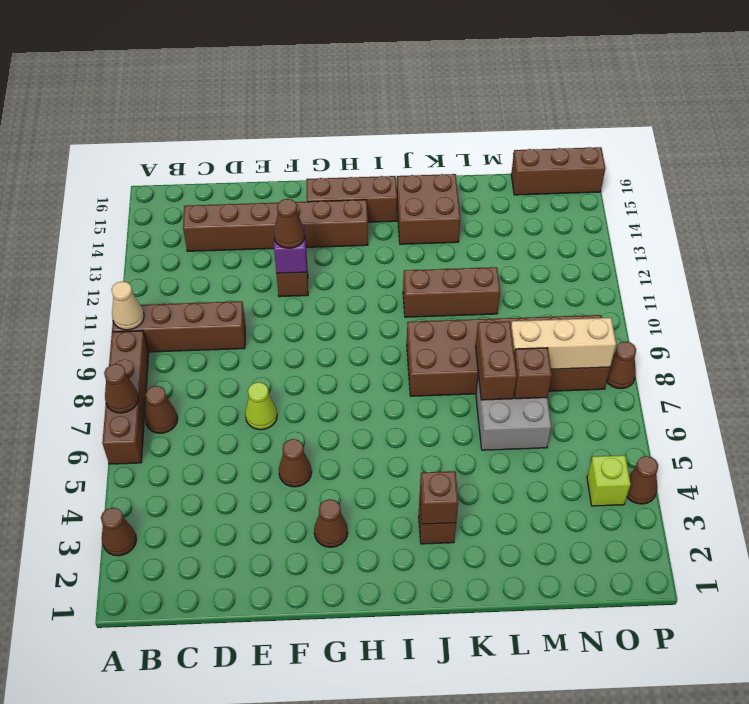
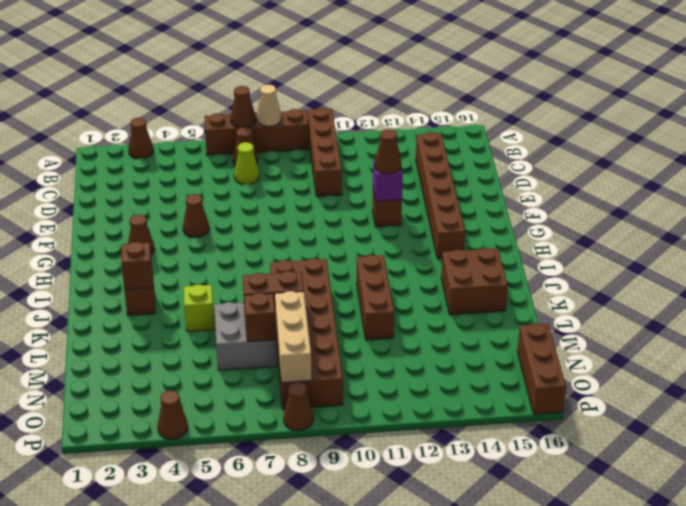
tan 1x1 cone [111,281,144,330] -> tan 1x1 cone moved to [257,85,282,126]
lime 1x1 cone [245,382,277,430] -> lime 1x1 cone moved to [234,142,259,184]
brown 1x3 brick [306,176,397,222] -> none
lime 1x1 brick [587,455,631,506] -> lime 1x1 brick moved to [184,284,214,331]

